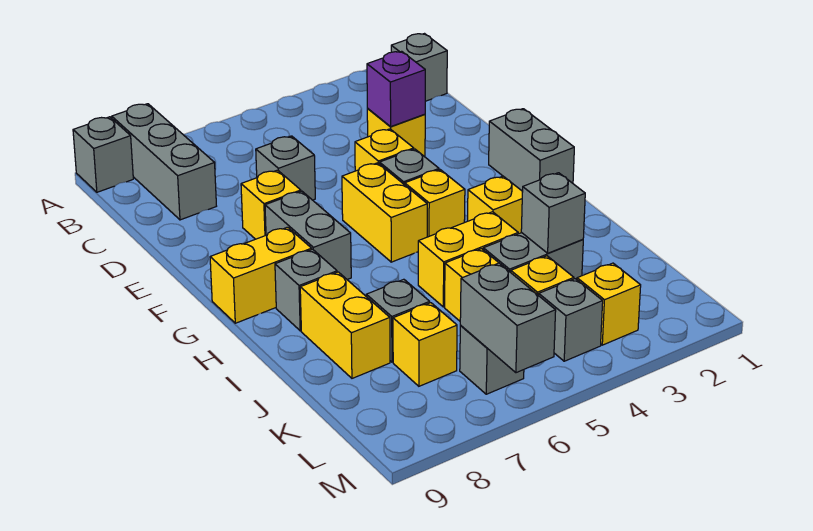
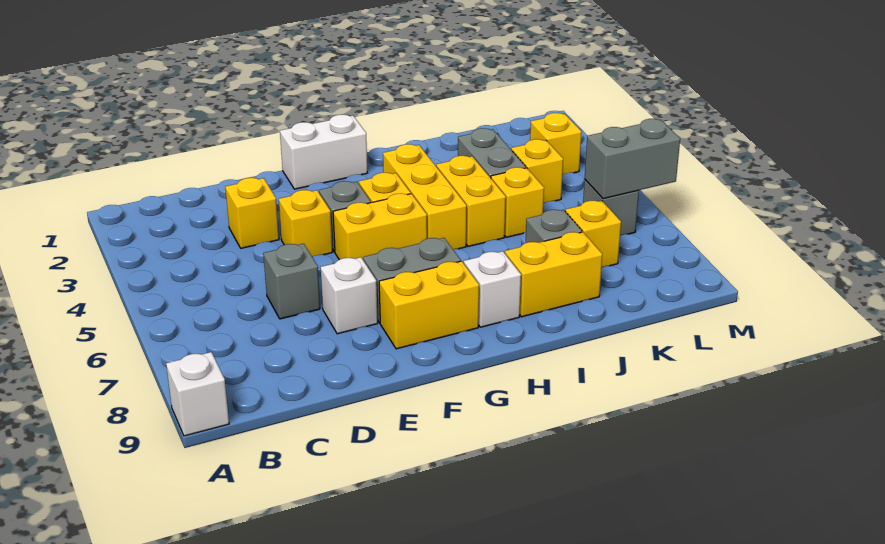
grey 1x3 brick [112,104,216,220] -> none
grey 1x1 brick [73,117,133,192] -> white 1x1 brick [166,352,229,436]
grey 1x1 brick [391,34,447,101] -> none
purple 1x1 brick [367,51,425,126] -> none
yellow 1x1 brick [241,170,301,239] -> white 1x1 brick [321,257,378,334]
grey 1x2 brick [489,109,574,191] -> white 1x2 brick [280,114,367,189]
yellow 1x2 brick [210,227,312,323] -> yellow 1x2 brick turned to [379,261,479,349]
yellow 1x1 brick [468,176,523,234] -> yellow 1x3 brick [383,144,466,249]
grey 1x1 brick [275,249,337,331] -> white 1x1 brick [464,251,521,327]
grey 1x1 brick [521,173,585,253] -> none
grey 1x1 brick [539,279,603,361] -> none

